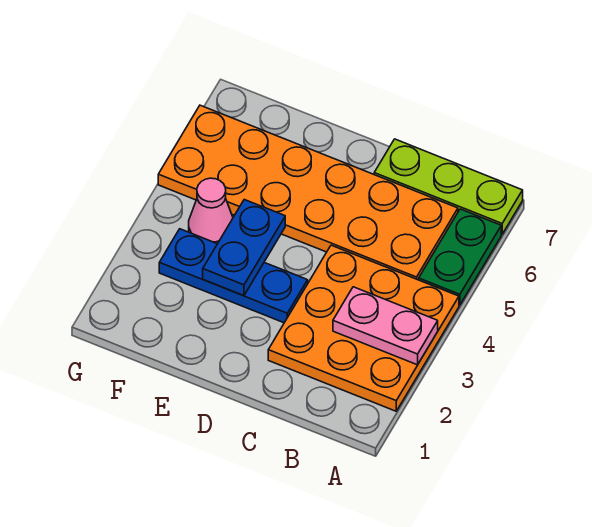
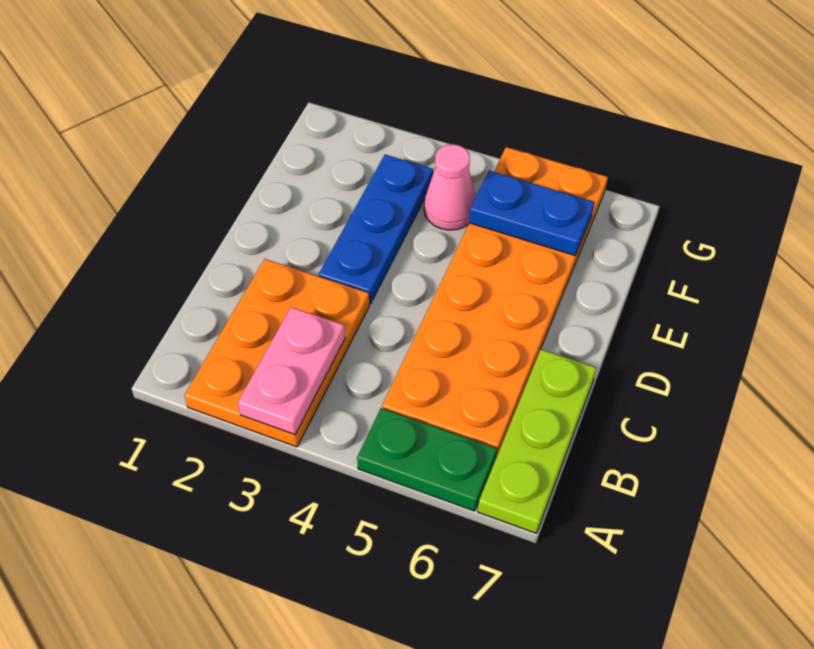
orange 3x3 plate [268,245,459,411] -> orange 2x3 plate [184,259,369,447]
blue 1x2 plate [203,200,285,296] -> blue 1x2 plate moved to [469,171,594,256]

